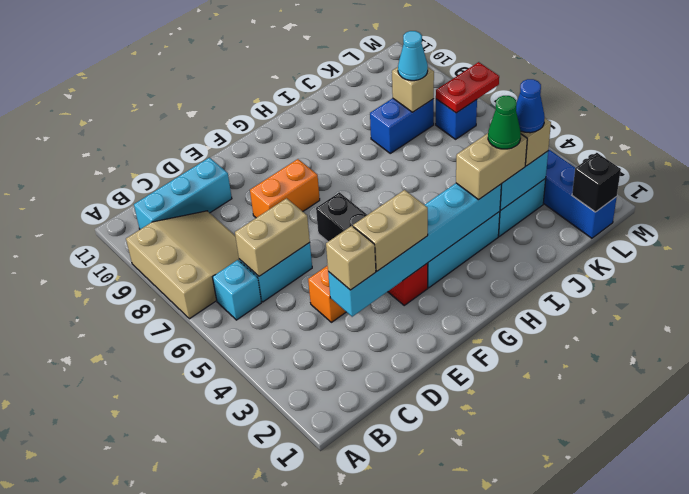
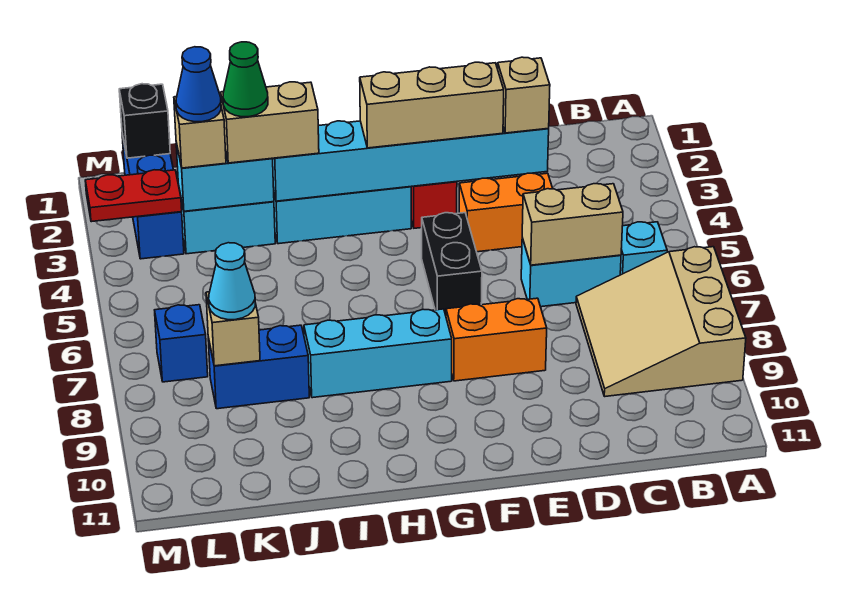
cyan 1x3 brick [134,158,232,229] -> cyan 1x3 brick moved to [304,309,452,398]
tan 1x2 brick [353,190,428,271] -> tan 1x3 brick [360,62,504,148]
red 1x2 plate [436,62,499,113] -> red 1x2 plate moved to [85,170,182,222]

